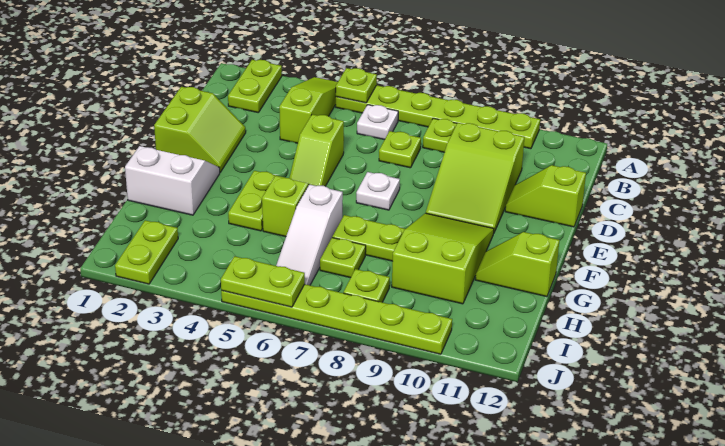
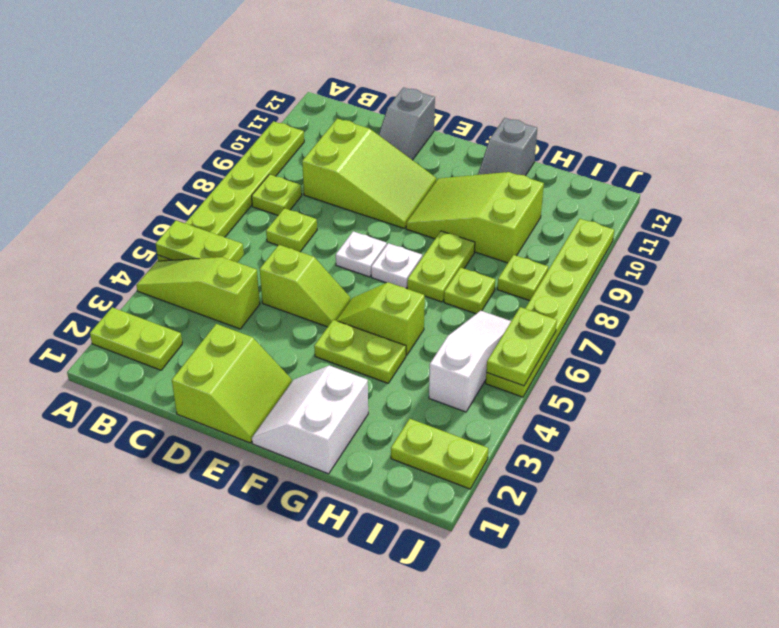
lime 1x1 plate [336,68,377,103] -> lime 1x2 plate [156,221,244,263]
white 1x1 plate [357,105,398,140] -> white 1x1 plate moved to [371,243,422,288]
lime 2x2 slope [154,87,246,172] -> lime 2x2 slope turned to [172,324,292,443]
lime 1x2 slope [505,165,586,227] -> grey 1x2 slope [379,88,435,160]
white 1x3 slope [276,184,343,285] -> white 1x3 slope turned to [429,311,511,412]
lime 1x2 slope [475,232,560,297] -> grey 1x2 slope [478,118,537,176]

